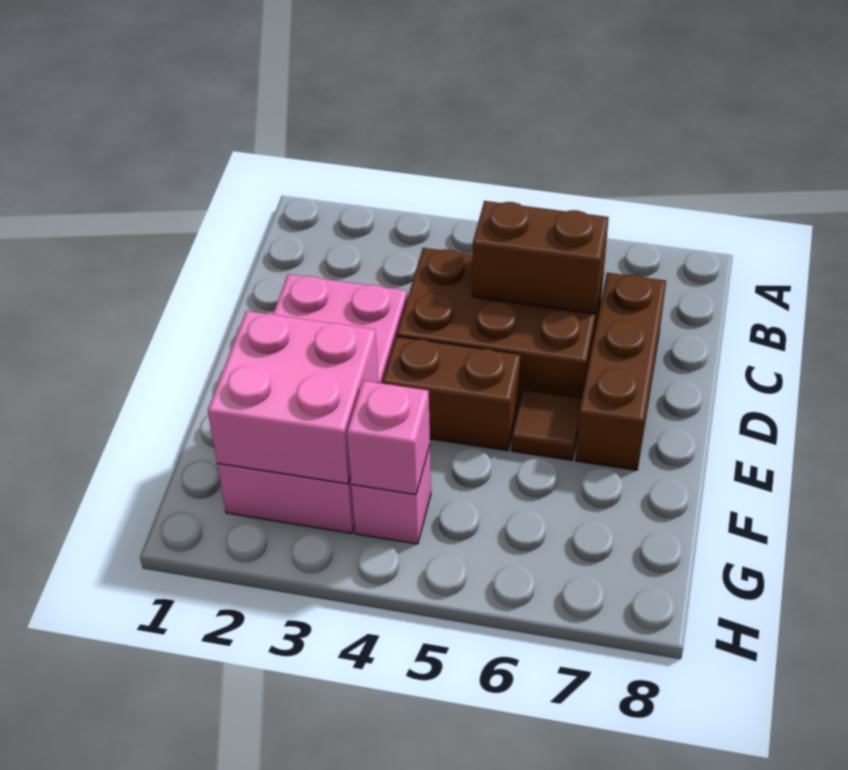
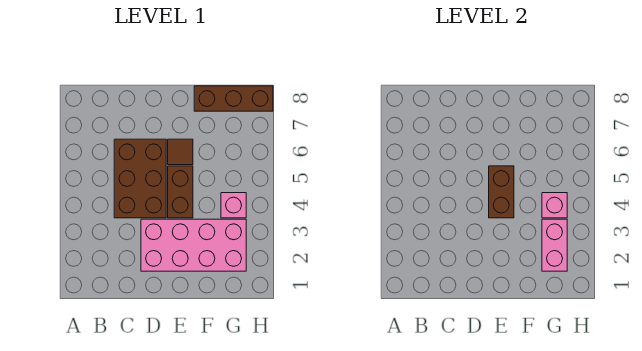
brown 1x2 brick [472,201,609,314] -> brown 1x2 brick moved to [489,166,514,218]
brown 1x3 brick [576,273,666,470] -> brown 1x3 brick moved to [194,86,273,111]
pink 2x2 brick [208,311,378,484] -> pink 1x2 brick [542,219,567,271]

